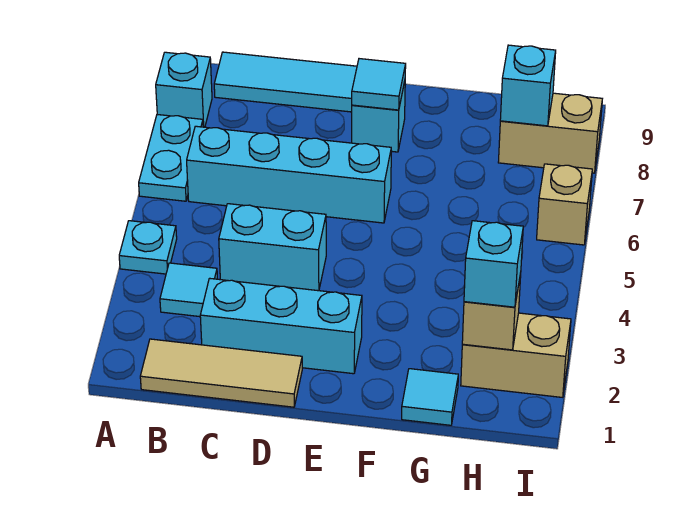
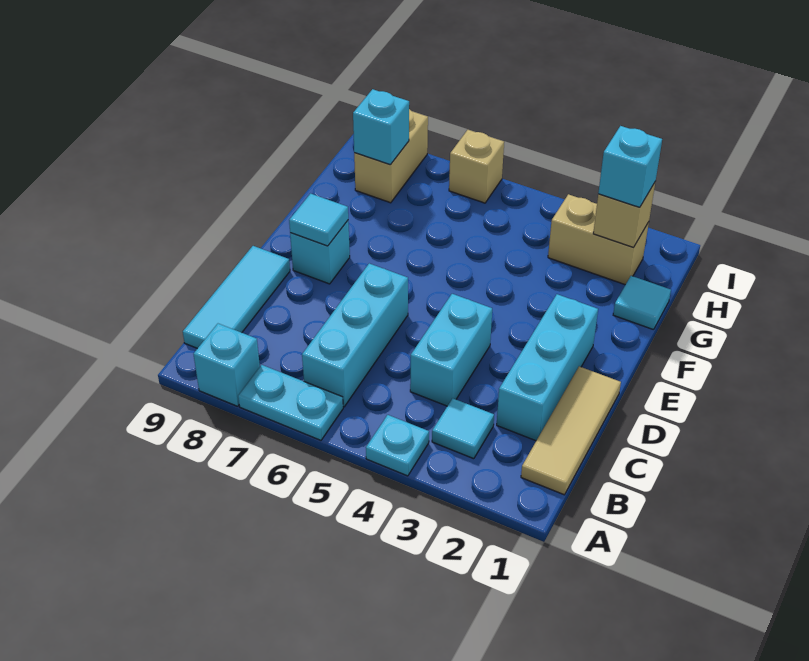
cyan 1x4 brick [187,126,391,223] -> cyan 1x3 brick [302,263,408,407]
tan 1x2 brick [461,313,571,397] -> tan 1x2 brick turned to [548,194,649,285]

